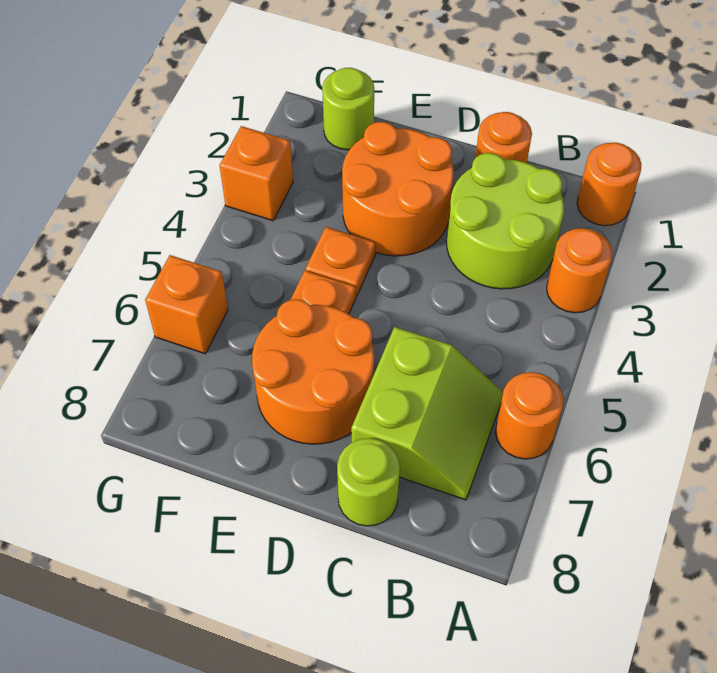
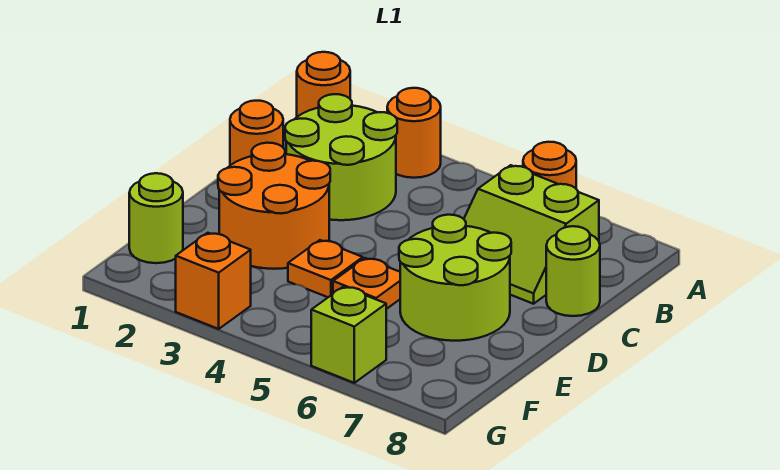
lime 2x2 slope [351,327,503,500] -> lime 2x2 slope turned to [464,165,599,304]
orange 2x2 round brick [252,299,374,444] -> lime 2x2 round brick [399,215,511,341]
orange 1x1 brick [145,255,228,354] -> lime 1x1 brick [311,287,386,383]

